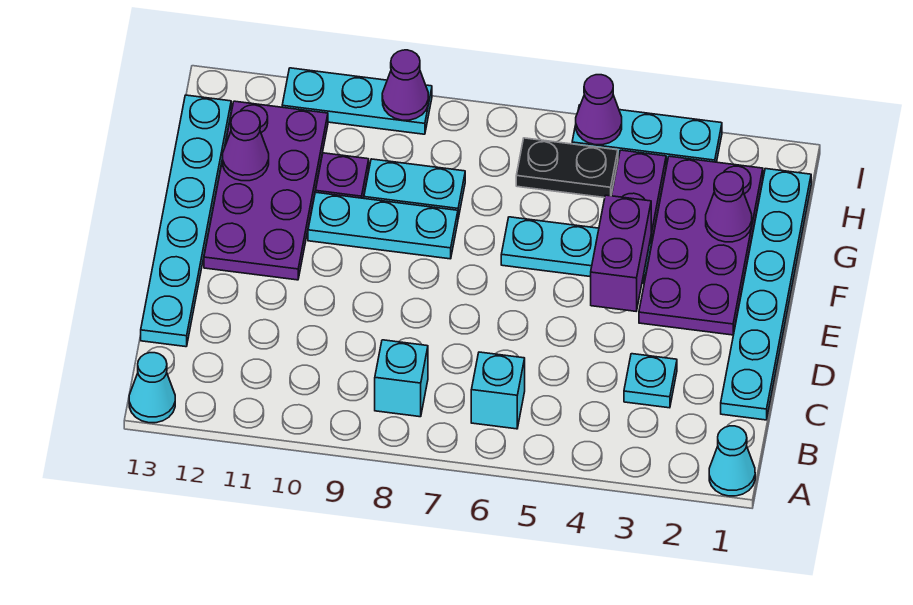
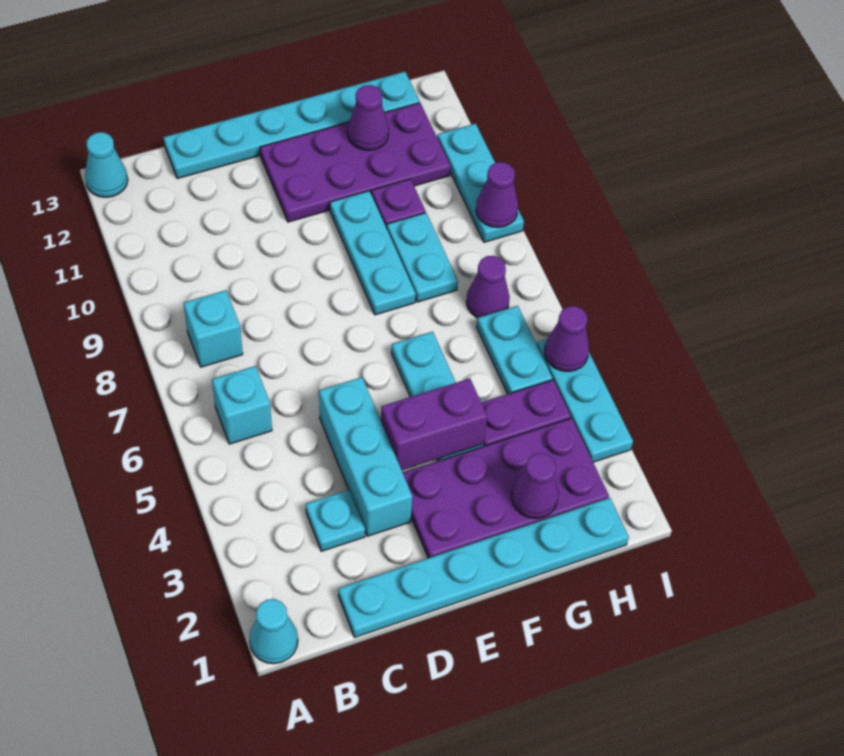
none -> cyan 1x3 brick [319,377,412,536]
black 1x2 plate [516,138,618,198] -> cyan 1x2 plate [477,306,552,394]
none -> purple 1x1 cone [466,256,510,318]

